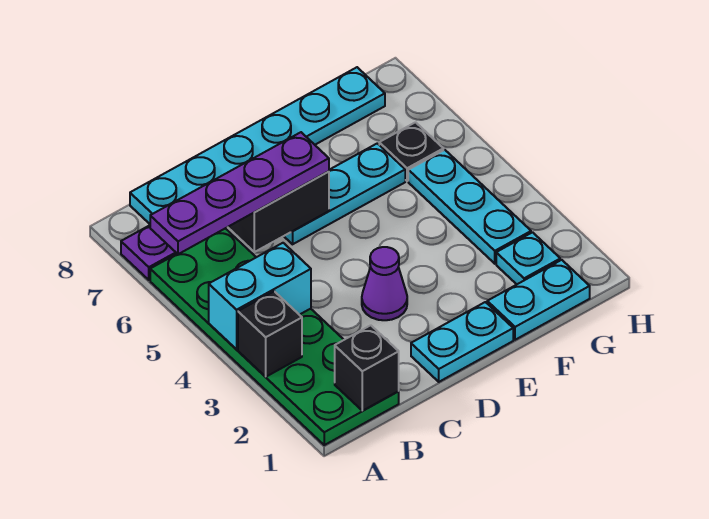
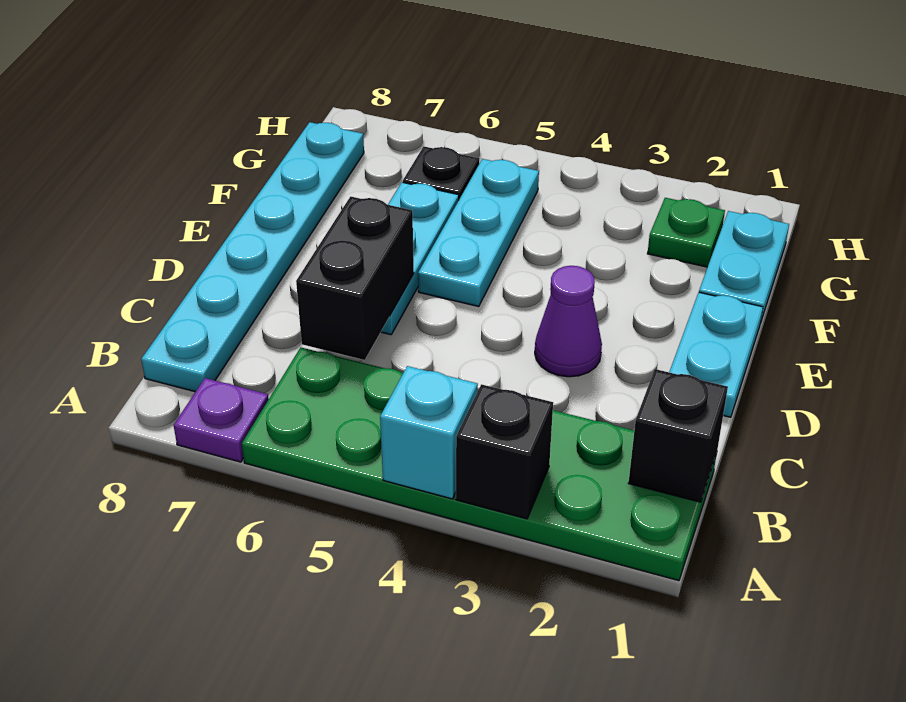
cyan 1x2 brick [209,243,311,349] -> cyan 1x1 brick [380,366,478,499]
purple 1x4 plate [150,132,329,254] -> none
cyan 1x1 plate [496,232,560,284] -> green 1x1 plate [647,198,725,267]
cyan 1x3 plate [408,150,531,264] -> cyan 1x3 plate turned to [418,159,539,307]

